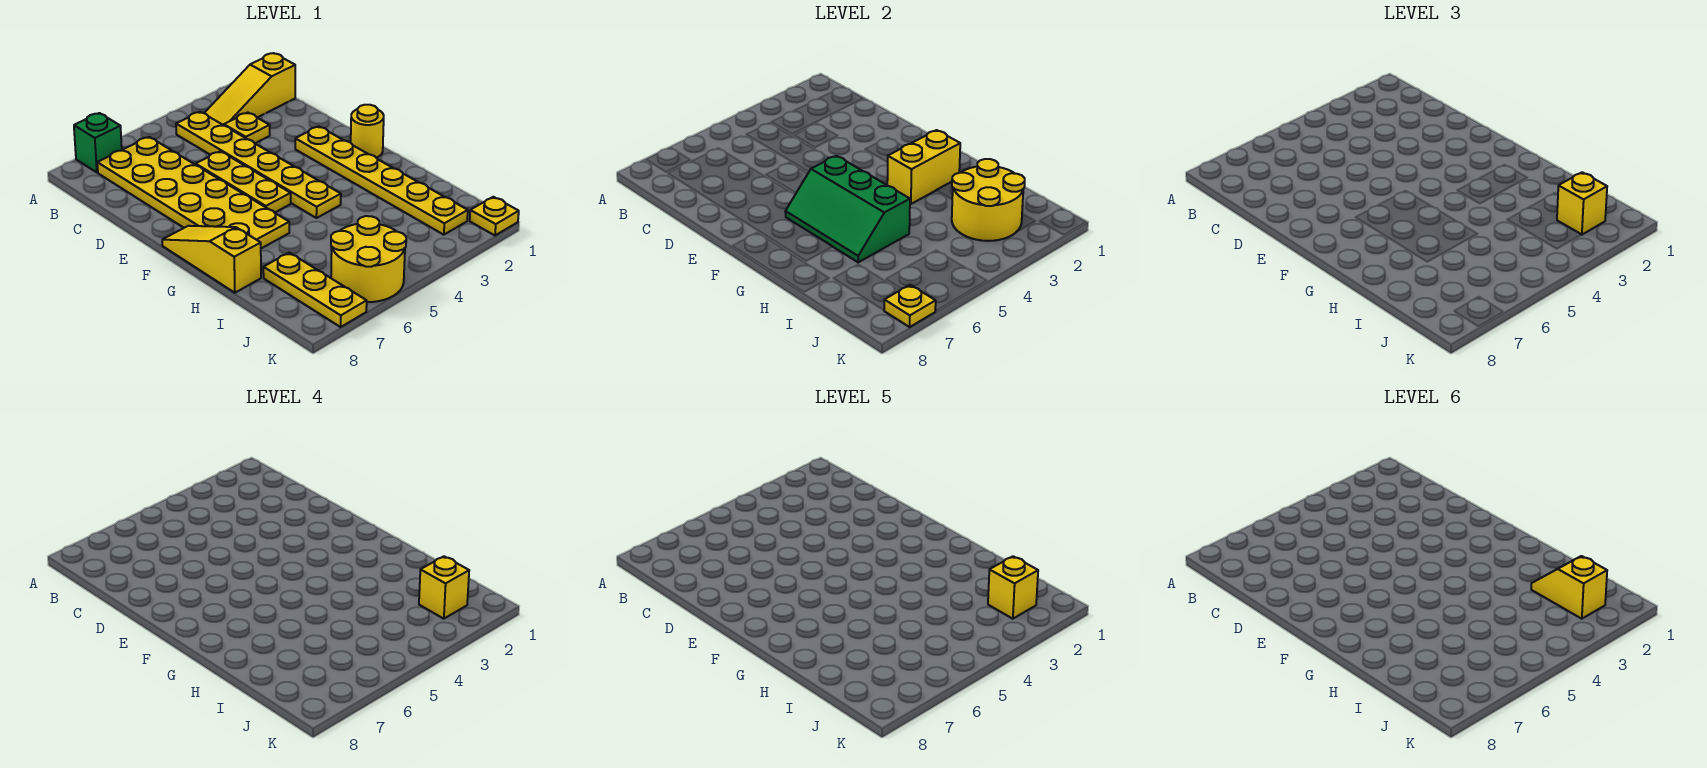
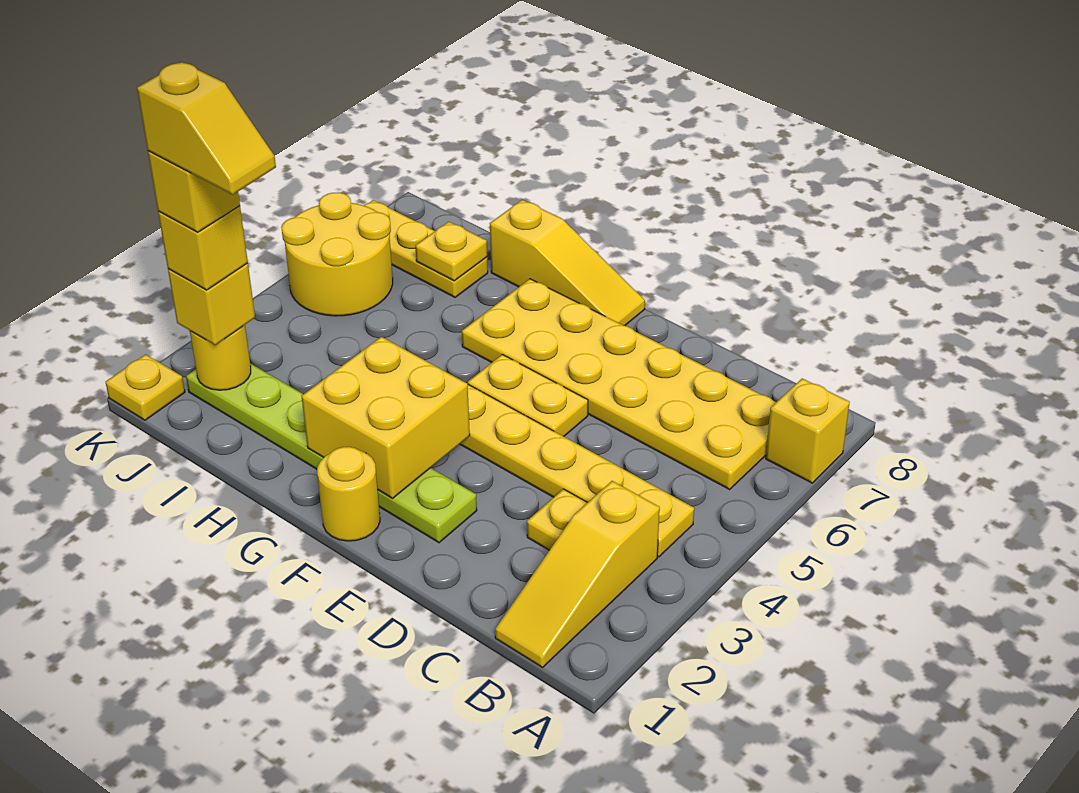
green 1x1 brick [74,113,122,172] -> yellow 1x1 brick [766,379,850,483]
yellow 1x3 slope [205,53,295,125] -> yellow 1x3 slope turned to [495,481,660,667]
yellow 1x3 plate [196,151,291,213] -> yellow 1x2 plate [468,354,588,436]
yellow 1x6 plate [295,126,468,235] -> lime 1x6 plate [186,363,477,543]
green 2x3 slope [785,156,910,262] -> none
yellow 1x2 brick [887,130,960,204] -> yellow 2x2 brick [302,337,470,498]
yellow 2x2 round brick [952,159,1025,241] -> yellow 1x1 round brick [190,325,251,390]
yellow 1x1 plate [884,285,936,327] -> yellow 1x1 plate moved to [415,222,487,281]

